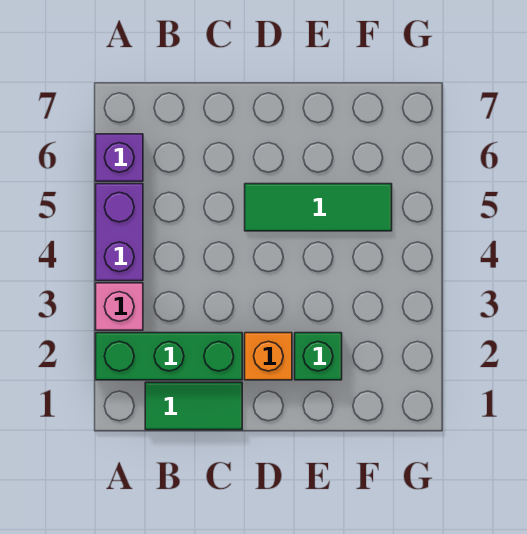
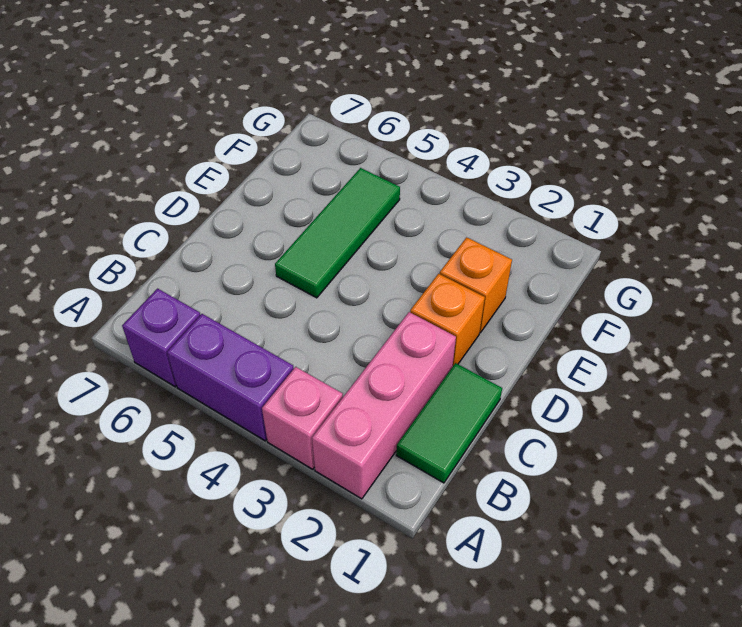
green 1x3 brick [96,333,242,380] -> pink 1x3 brick [312,312,456,499]
green 1x1 brick [295,333,342,380] -> orange 1x1 brick [440,237,512,333]

